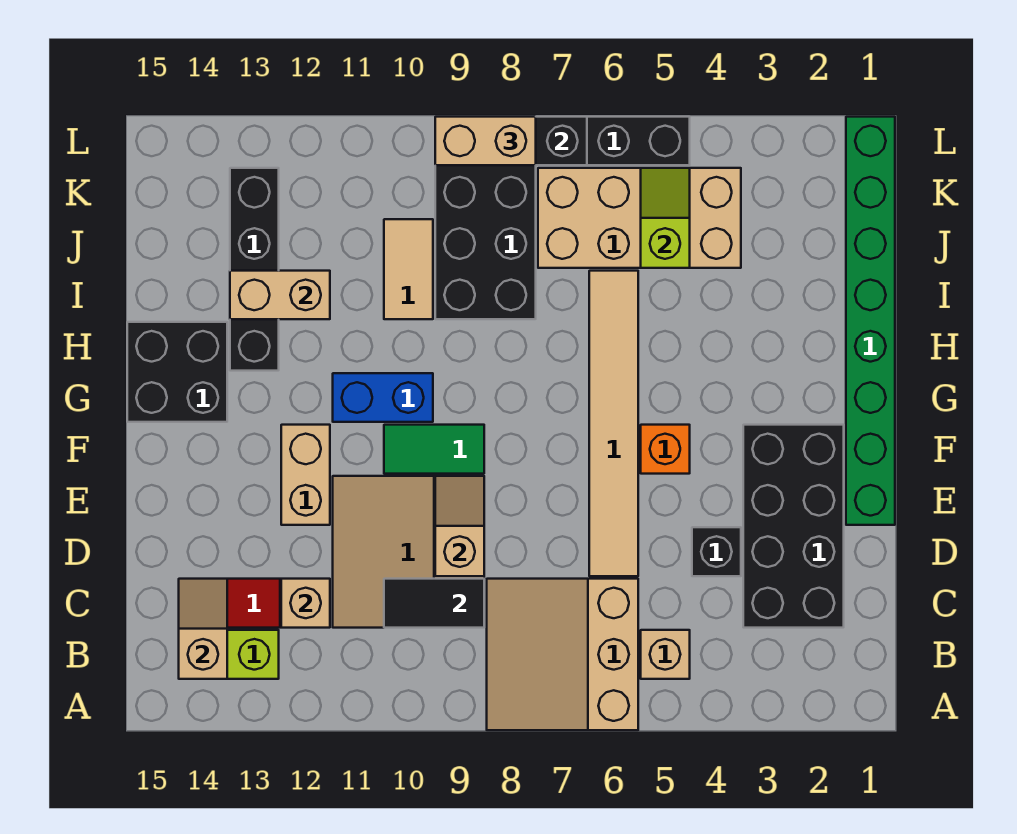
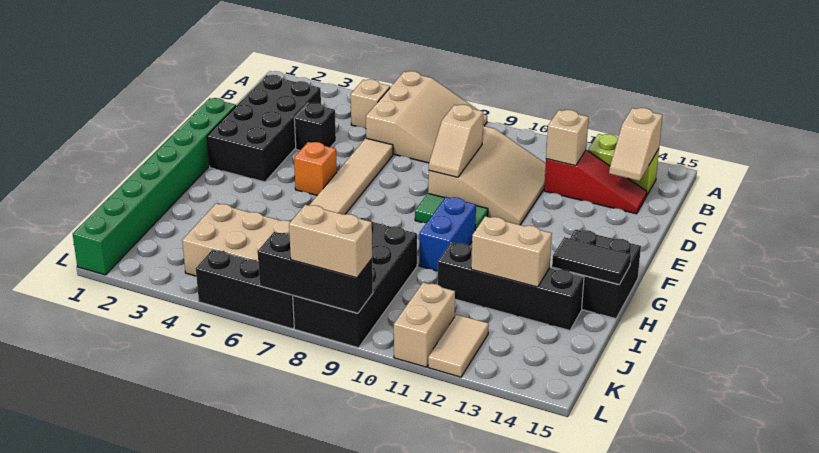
black 1x2 tile [384,579,484,628] -> black 1x2 tile moved to [552,237,631,285]
tan 1x2 brick [281,425,330,525] -> tan 1x2 brick moved to [394,282,455,367]
blue 1x2 brick [333,373,433,422] -> blue 1x2 brick turned to [419,197,476,271]
black 1x4 brick [230,168,279,371] -> black 1x4 brick turned to [438,242,584,330]
tan 1x2 tile [384,219,433,319] -> tan 1x2 tile moved to [428,314,489,377]
lime 1x2 slope [641,168,690,268] -> none

